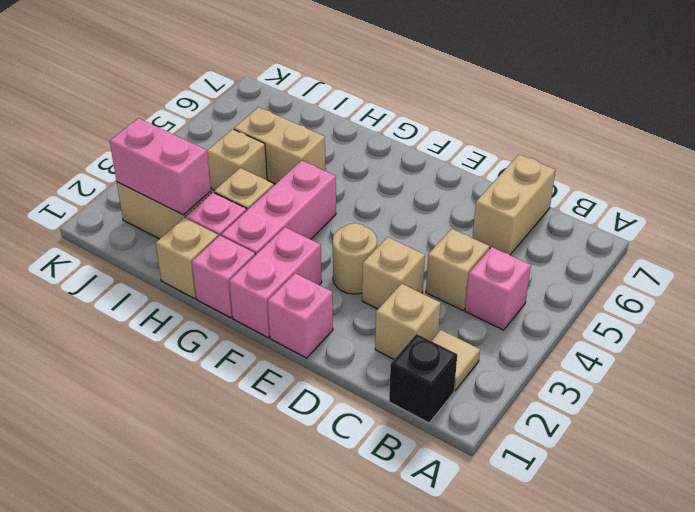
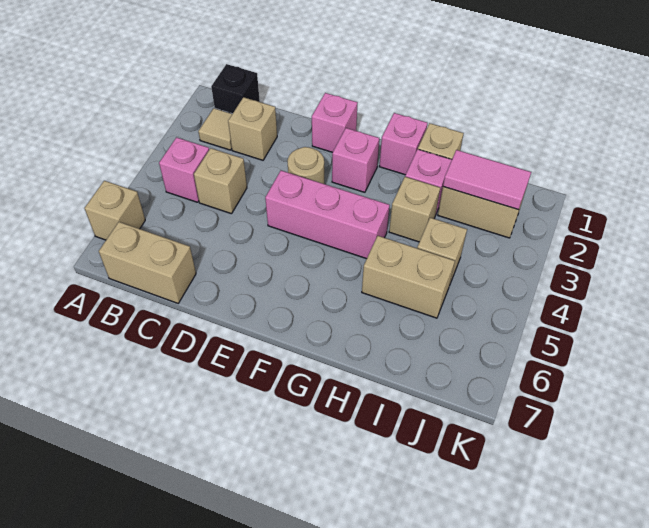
tan 1x2 brick [472,154,556,255] -> tan 1x2 brick turned to [99,222,196,303]
tan 1x1 brick [362,237,425,309] -> tan 1x1 brick moved to [84,181,145,240]
pink 1x2 brick [229,227,322,337] -> pink 1x1 brick [332,128,379,192]
pink 1x3 brick [221,160,336,255] -> pink 1x3 brick turned to [265,170,390,259]
pink 1x2 brick [110,118,211,215] -> pink 1x2 tile [443,150,531,210]

